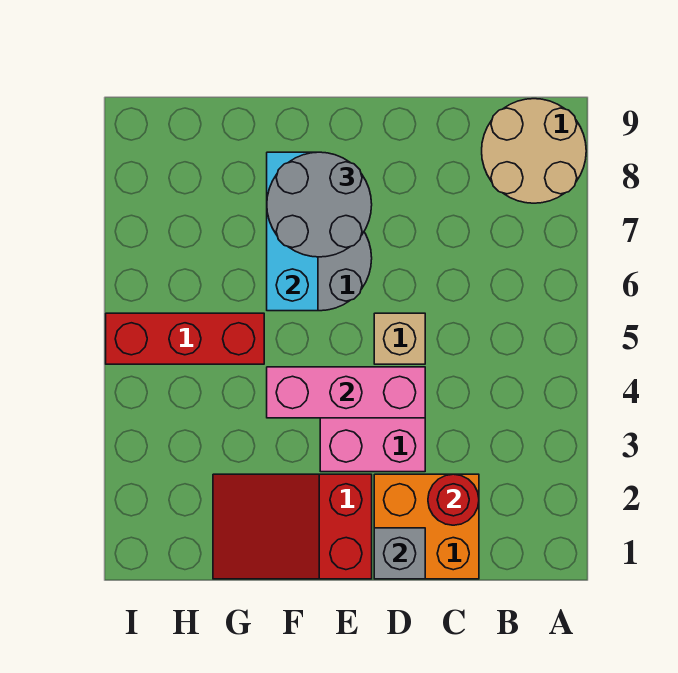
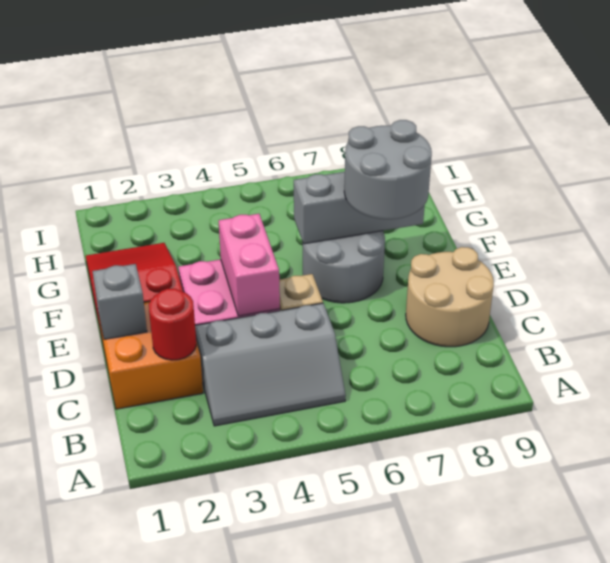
tan 2x2 round brick [482,99,586,203] -> tan 2x2 round brick moved to [406,247,494,347]
none -> grey 2x3 slope [195,303,346,426]
pink 1x3 brick [267,367,425,418] -> pink 1x2 brick [219,214,280,316]
cyan 1x3 brick [267,152,318,311] -> grey 1x3 brick [294,172,425,244]
red 1x3 brick [106,313,264,364] -> none

